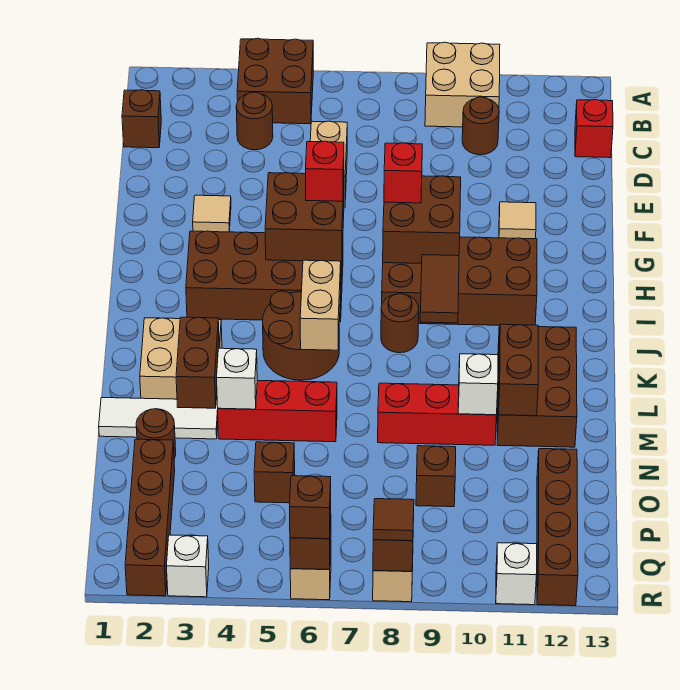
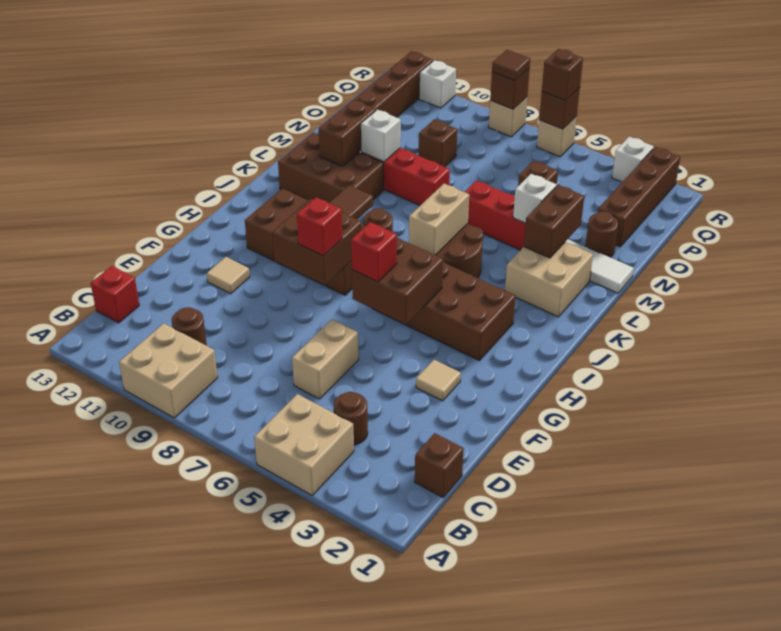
brown 2x2 brick [237,38,313,124] -> tan 2x2 brick [254,394,354,495]
brown 2x3 brick [497,326,577,447] -> brown 2x3 brick turned to [278,133,384,203]

